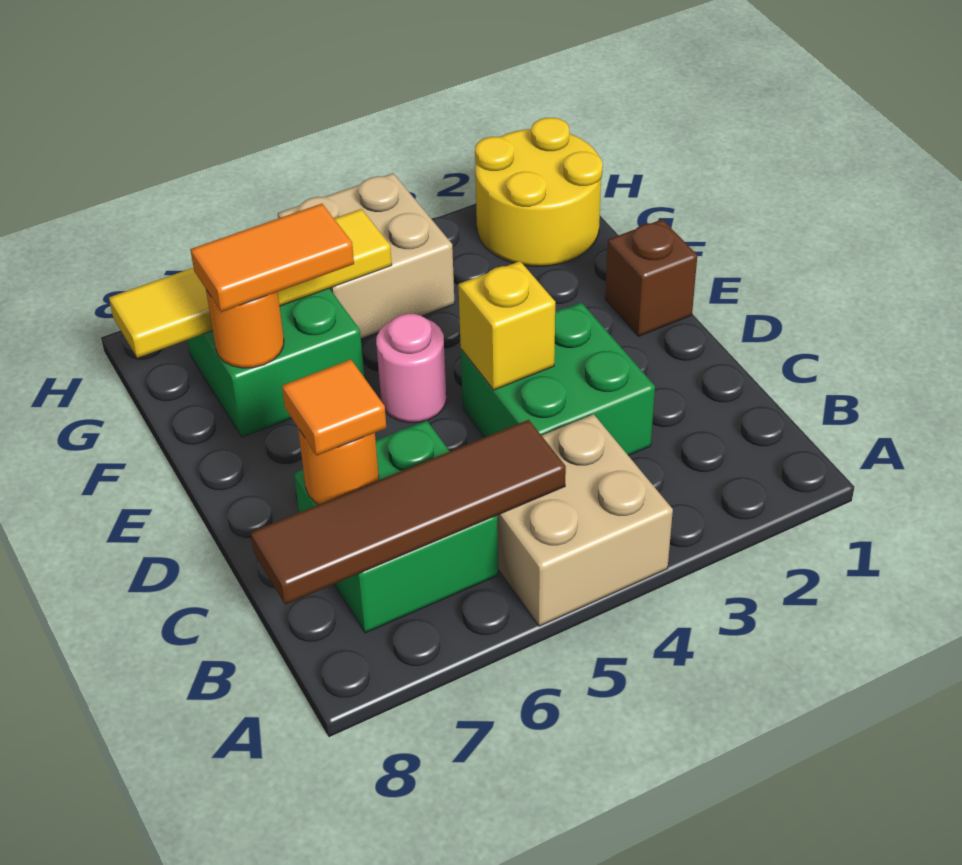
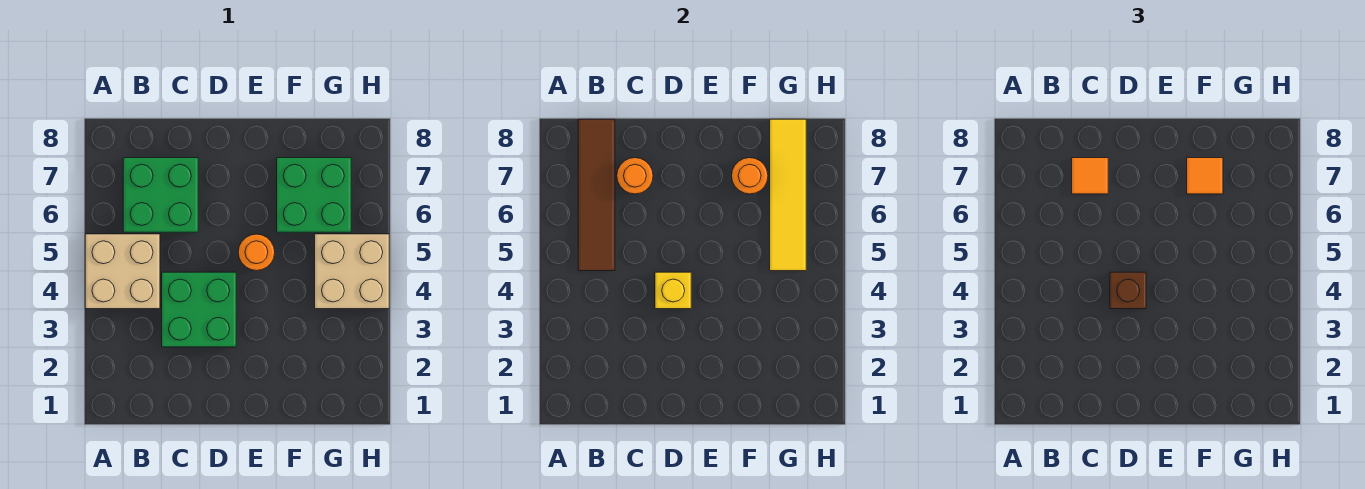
brown 1x1 brick [605,219,697,336] -> brown 1x1 brick moved to [1110,272,1146,309]
pink 1x1 round brick [376,314,446,423] -> orange 1x1 round brick [238,234,275,271]
orange 1x2 tile [190,204,354,312] -> orange 1x1 tile [1187,158,1223,194]
yellow 2x2 round brick [475,118,603,266] -> none

